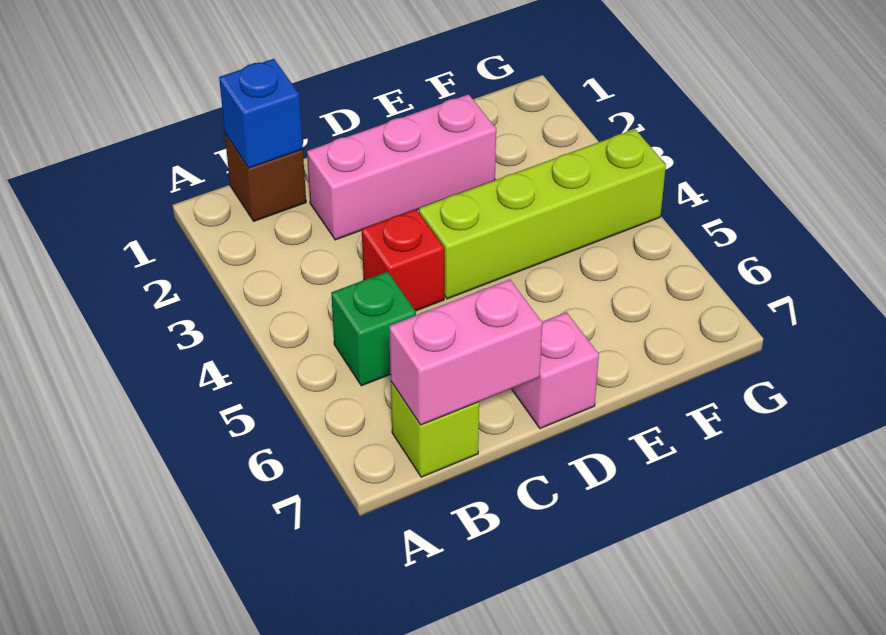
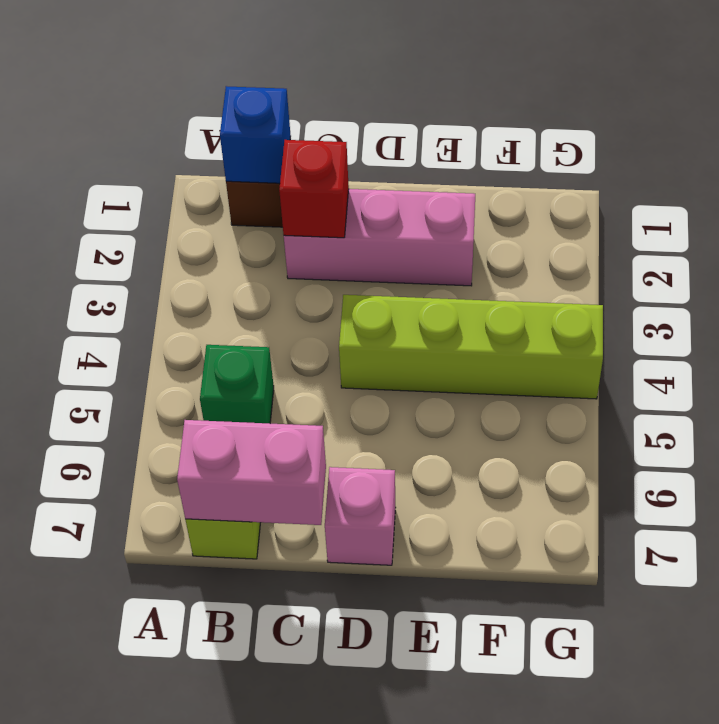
red 1x1 brick [362,209,444,311] -> red 1x1 brick moved to [279,140,349,238]

